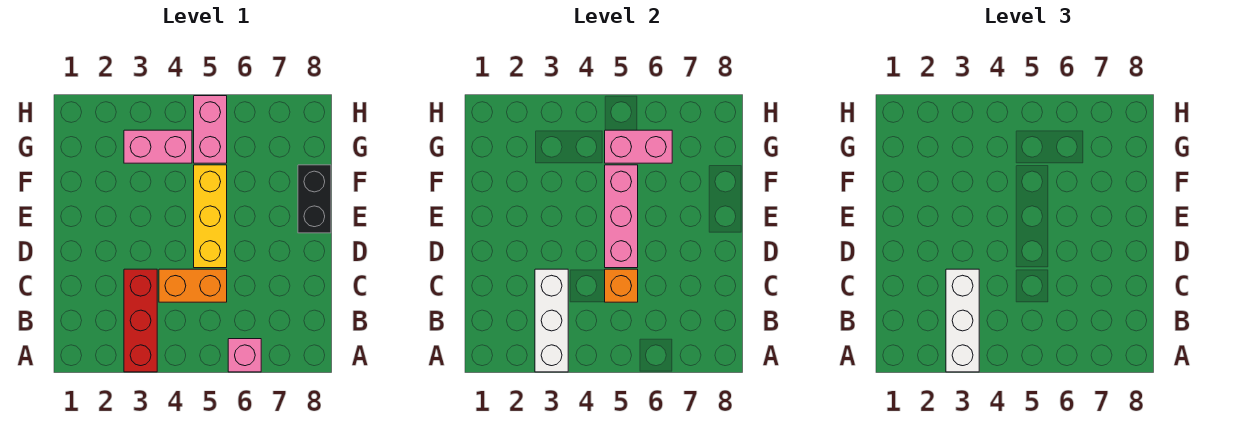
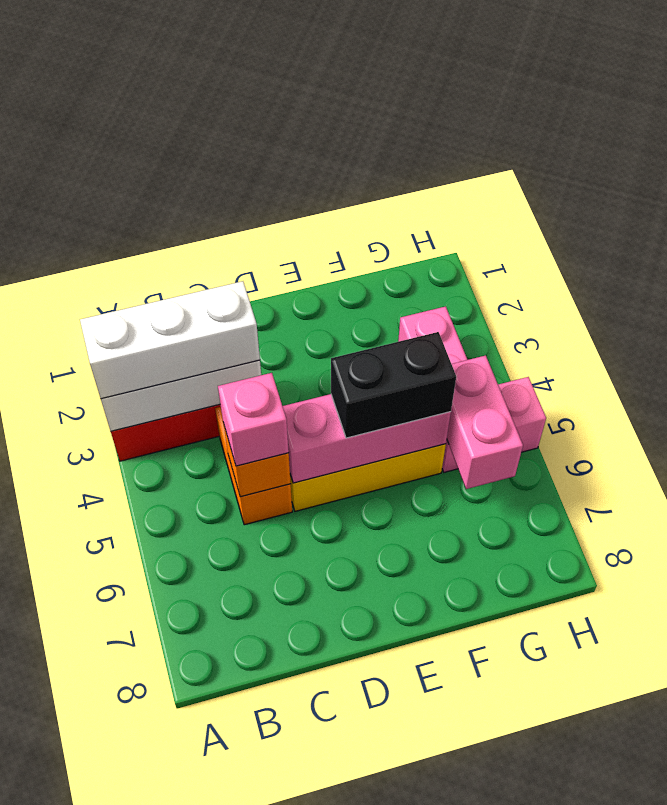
pink 1x1 brick [228,339,261,372] -> pink 1x1 brick moved to [218,373,289,466]
black 1x2 brick [298,165,331,233] -> black 1x2 brick moved to [331,332,456,438]

